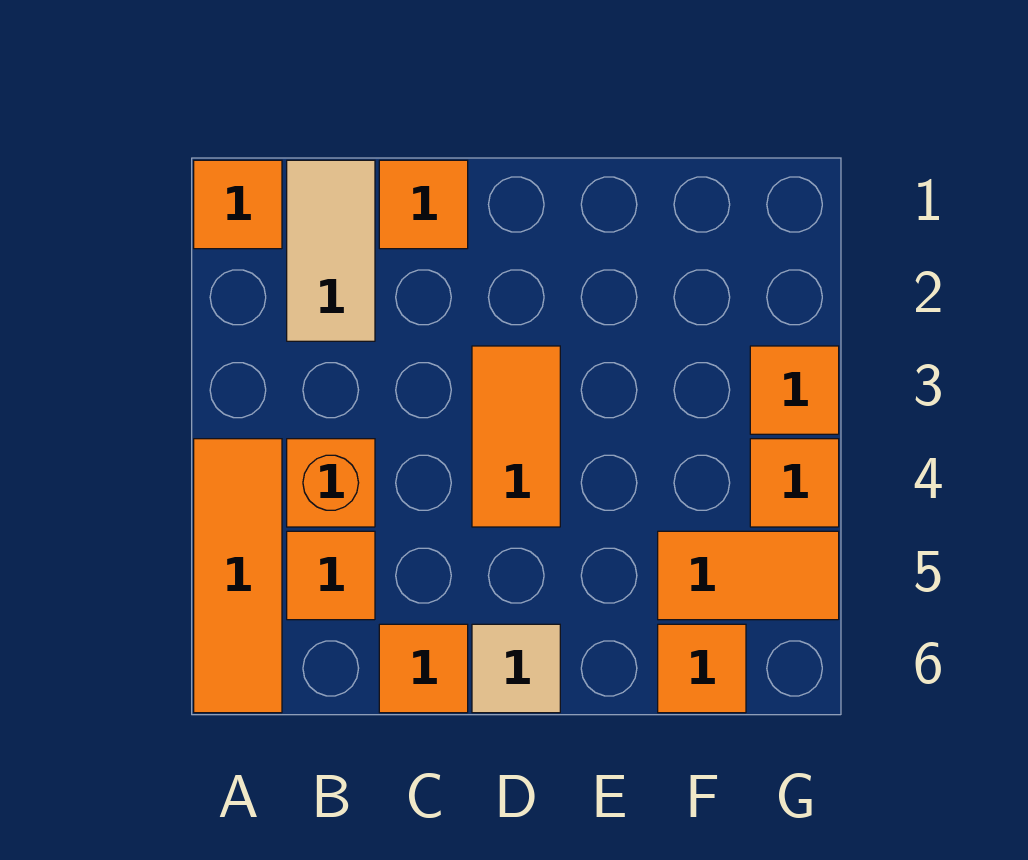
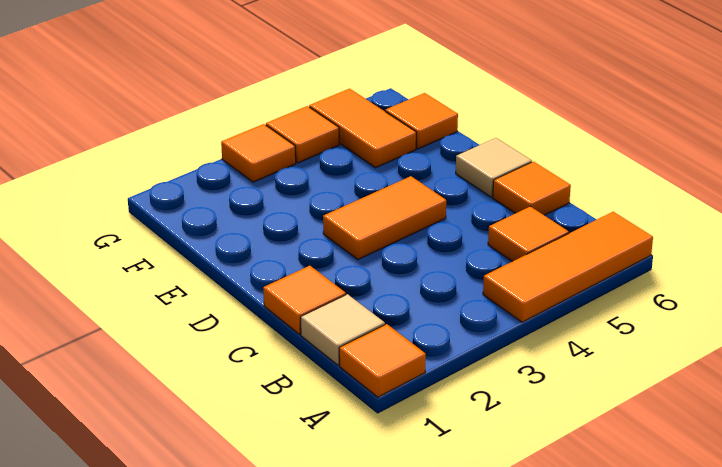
tan 1x2 tile [287,160,375,341] -> tan 1x1 tile [301,294,385,365]
orange 1x1 brick [287,439,375,527] -> none

